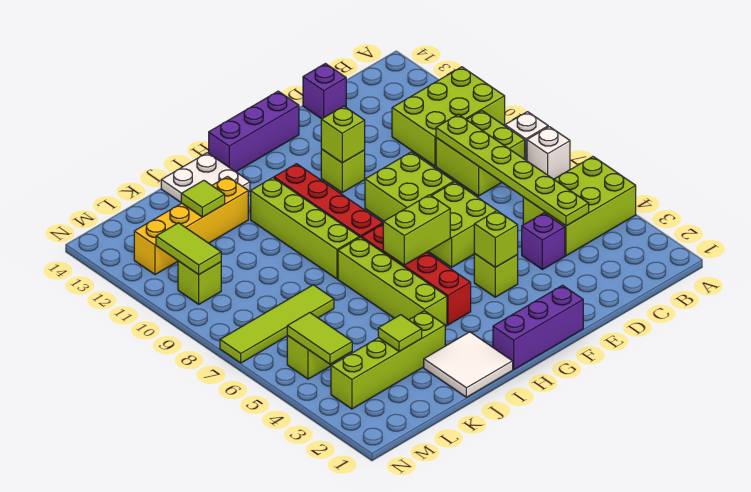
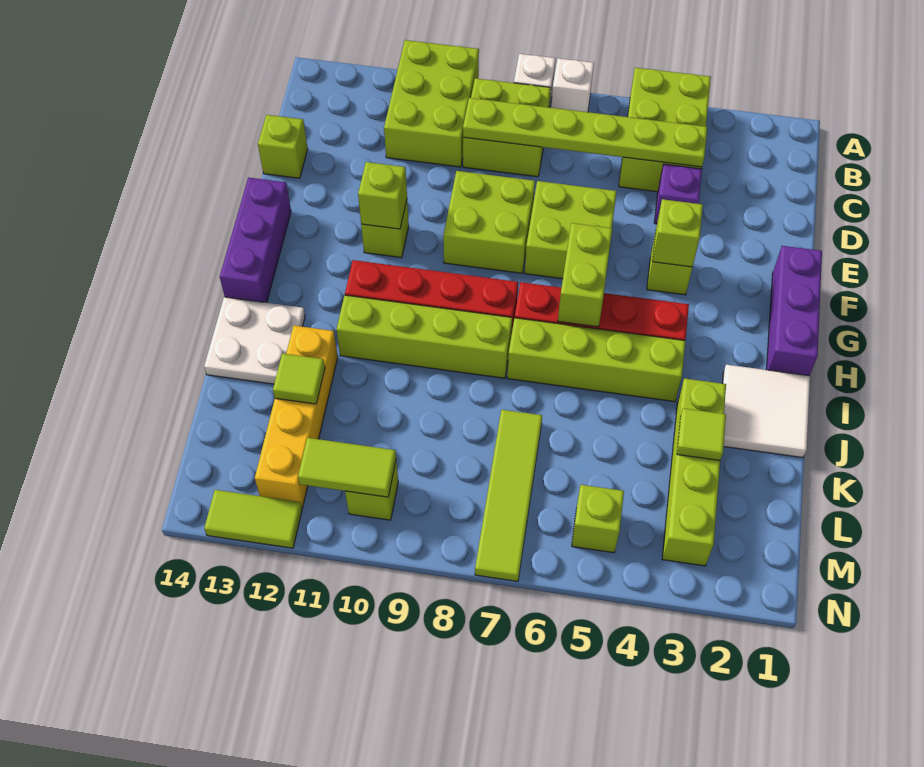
purple 1x1 brick [303,64,346,119] -> lime 1x1 brick [258,115,308,178]
lime 1x2 tile [287,313,352,364] -> lime 1x2 tile moved to [204,490,302,548]

